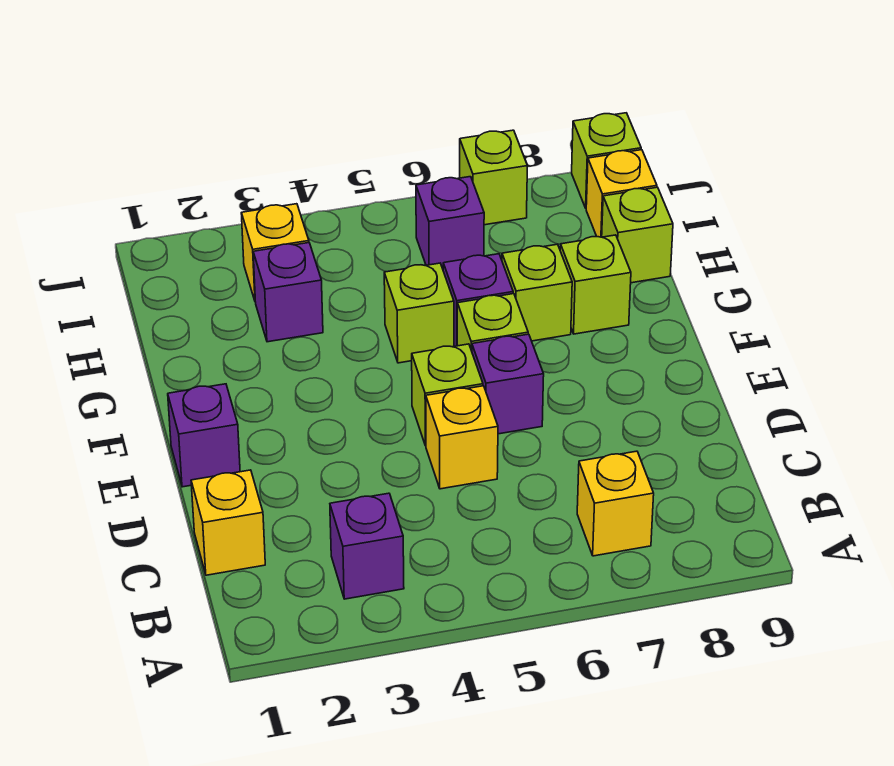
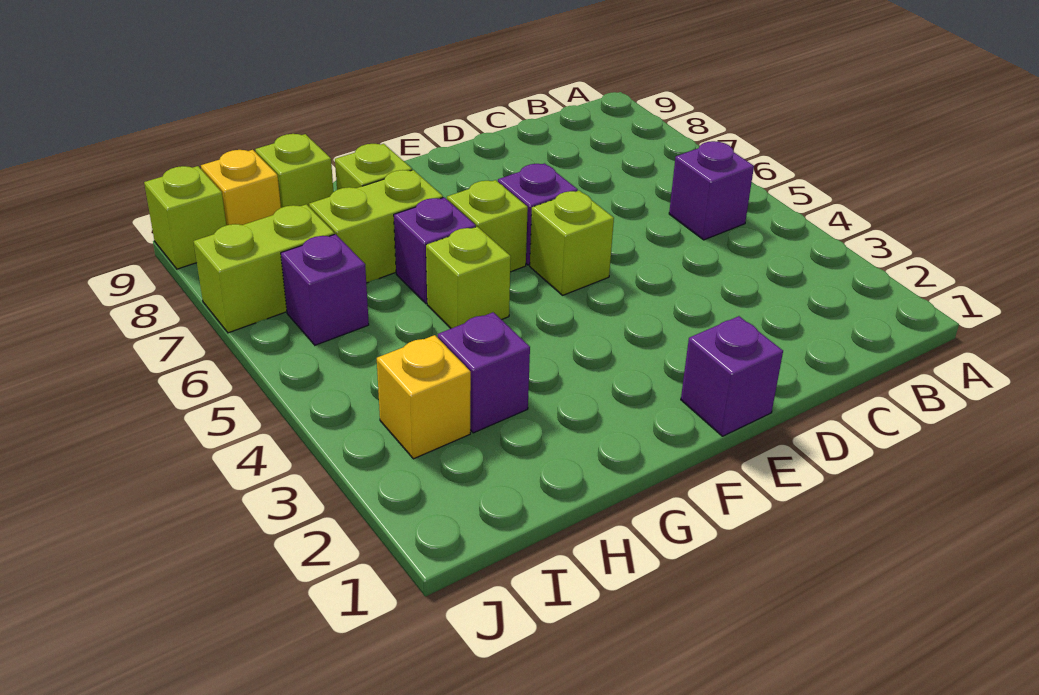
purple 1x1 brick [330,493,404,599] -> purple 1x1 brick moved to [669,141,754,240]
yellow 1x1 brick [577,451,654,556] -> none
yellow 1x1 brick [191,470,265,575] -> none
yellow 1x1 brick [426,386,498,489] -> none
lime 1x1 brick [502,244,572,341] -> lime 1x2 brick [309,170,443,283]
lime 1x1 brick [460,130,527,225] -> lime 1x2 brick [194,204,334,333]

